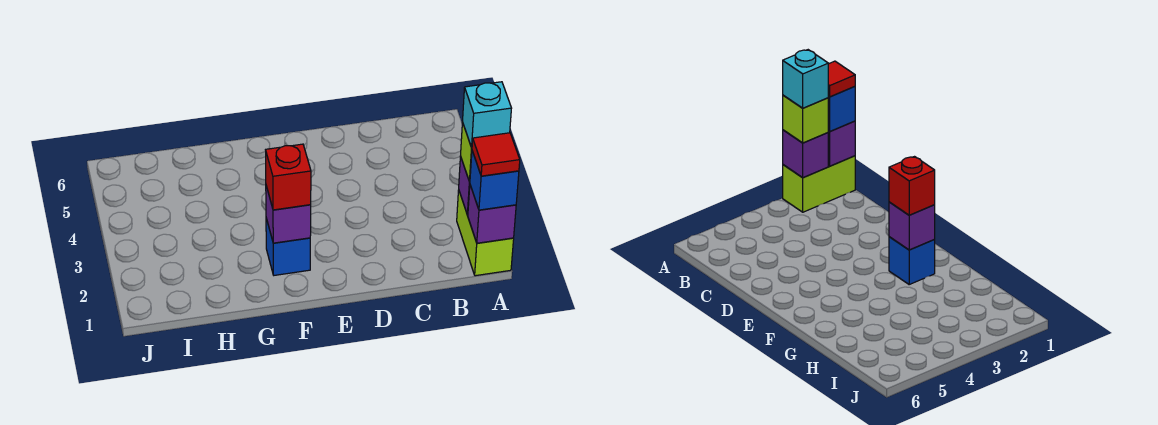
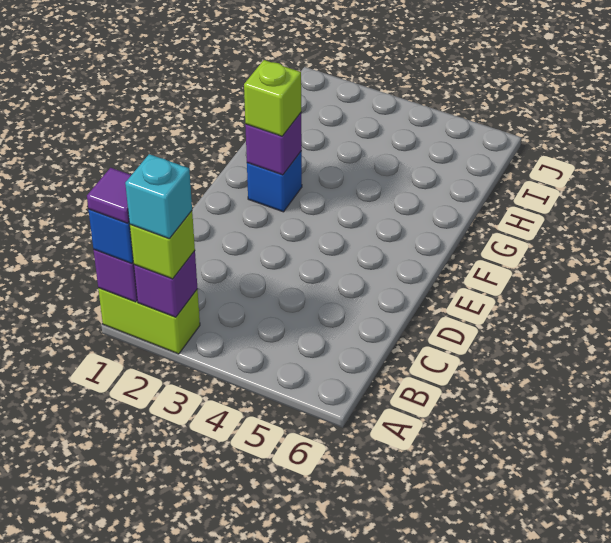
red 1x1 tile [472,133,520,176] -> purple 1x1 tile [87,168,131,223]
red 1x1 brick [266,144,311,210] -> lime 1x1 brick [244,60,301,136]

